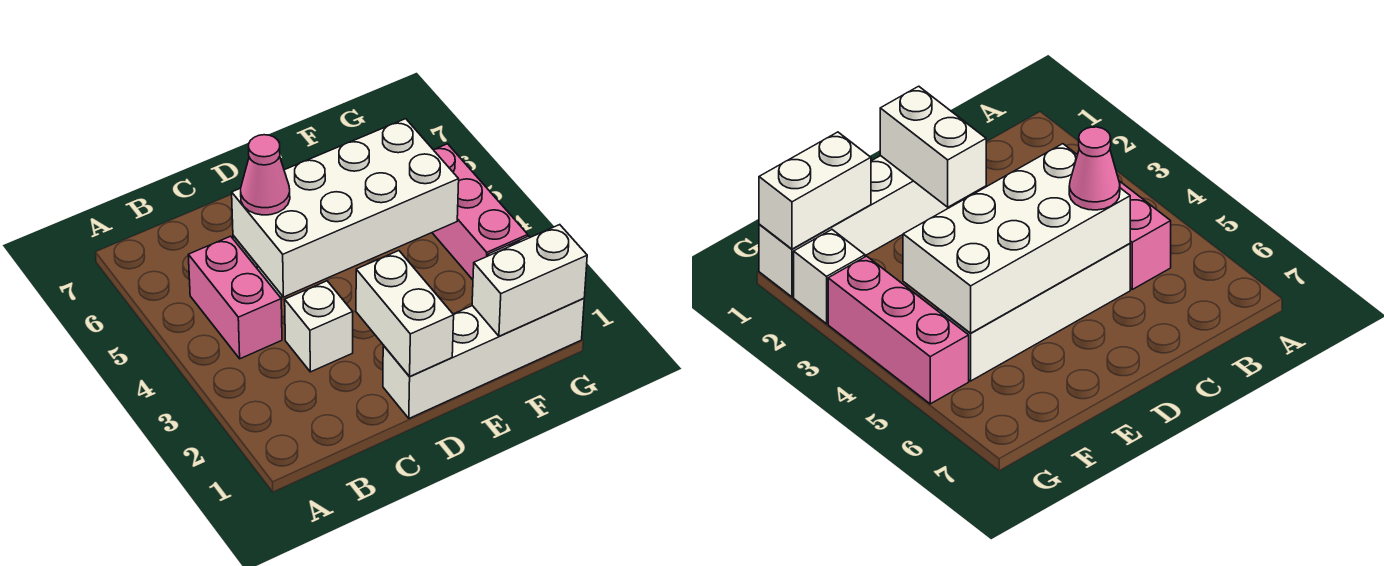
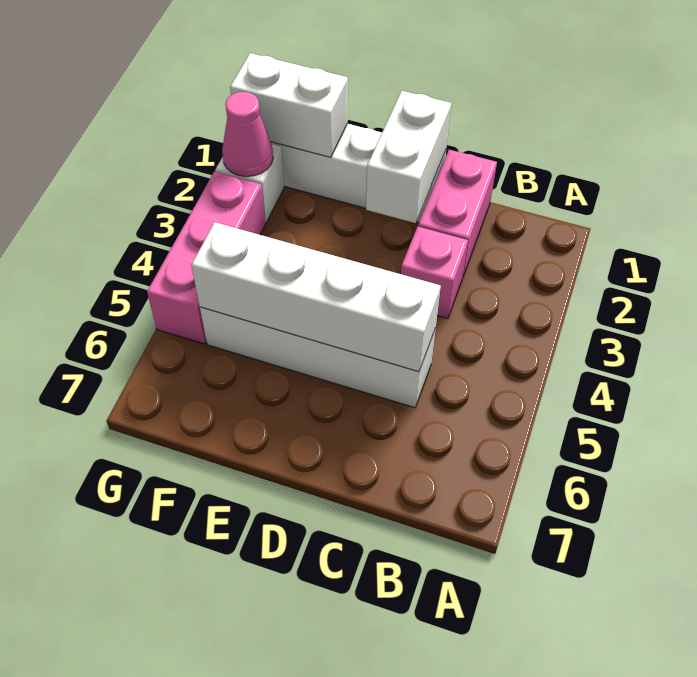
pink 1x2 brick [188,236,282,359] -> pink 1x2 brick moved to [418,150,497,276]
white 1x1 brick [285,281,353,372] -> pink 1x1 brick [401,227,468,319]
white 2x4 brick [232,119,459,297] -> white 1x4 brick [191,222,441,372]
pink 1x1 cone [241,135,290,215] -> pink 1x1 cone moved to [222,92,273,177]

